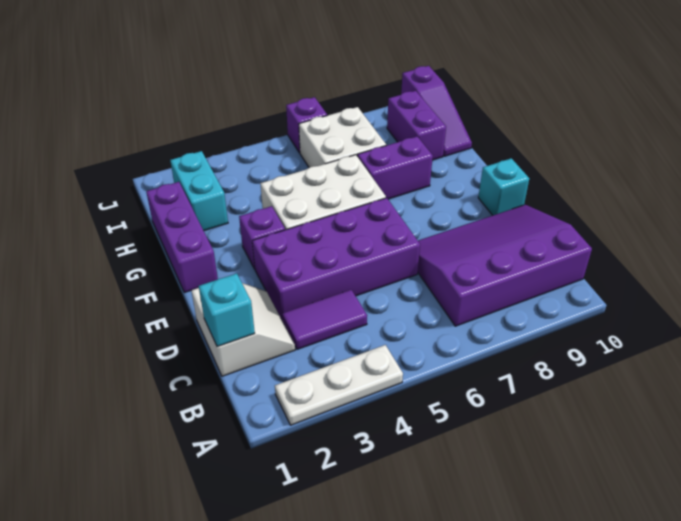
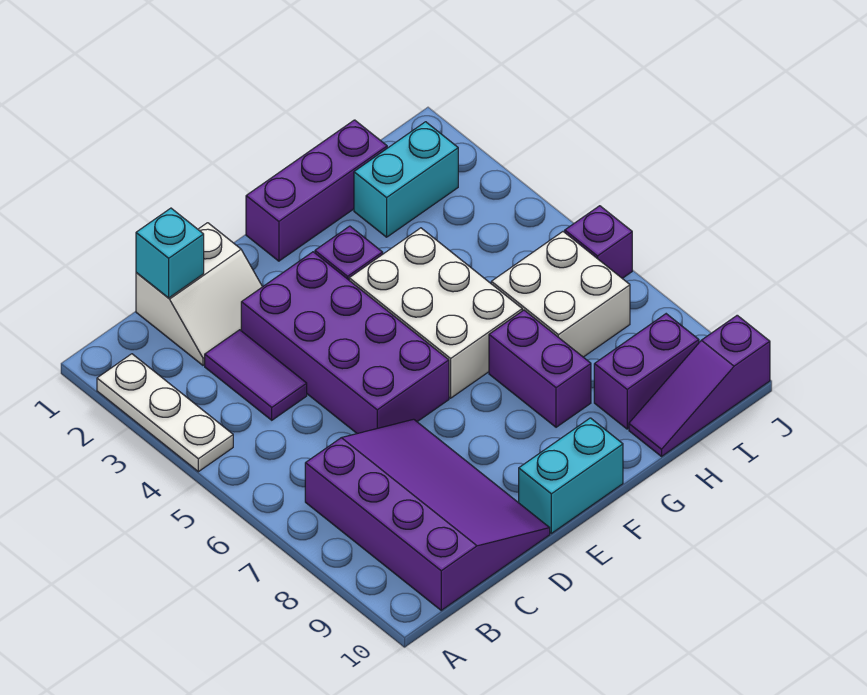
cyan 1x1 brick [478,158,529,215] -> cyan 1x2 brick [519,418,623,533]

